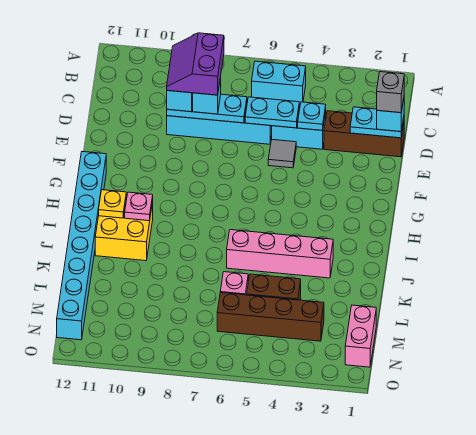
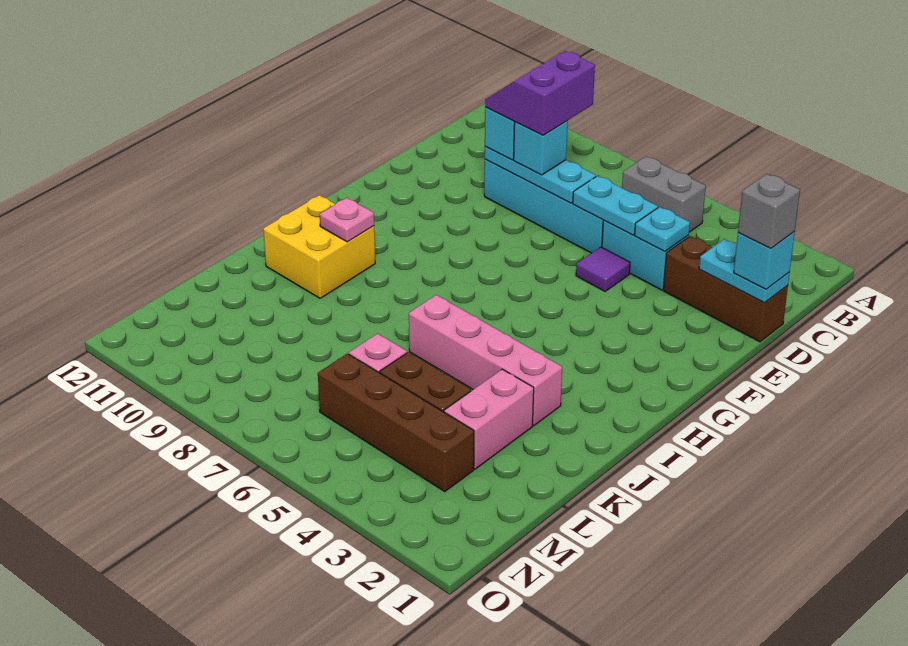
cyan 1x2 brick [252,61,306,105] -> grey 1x2 brick [622,157,706,232]
grey 1x1 tile [268,139,296,168] -> purple 1x1 tile [576,247,630,291]
cyan 1x8 brick [57,152,106,340] -> none
yellow 1x1 plate [99,190,126,218] -> none
pink 1x2 brick [345,305,376,367] -> pink 1x2 brick moved to [444,369,534,469]

